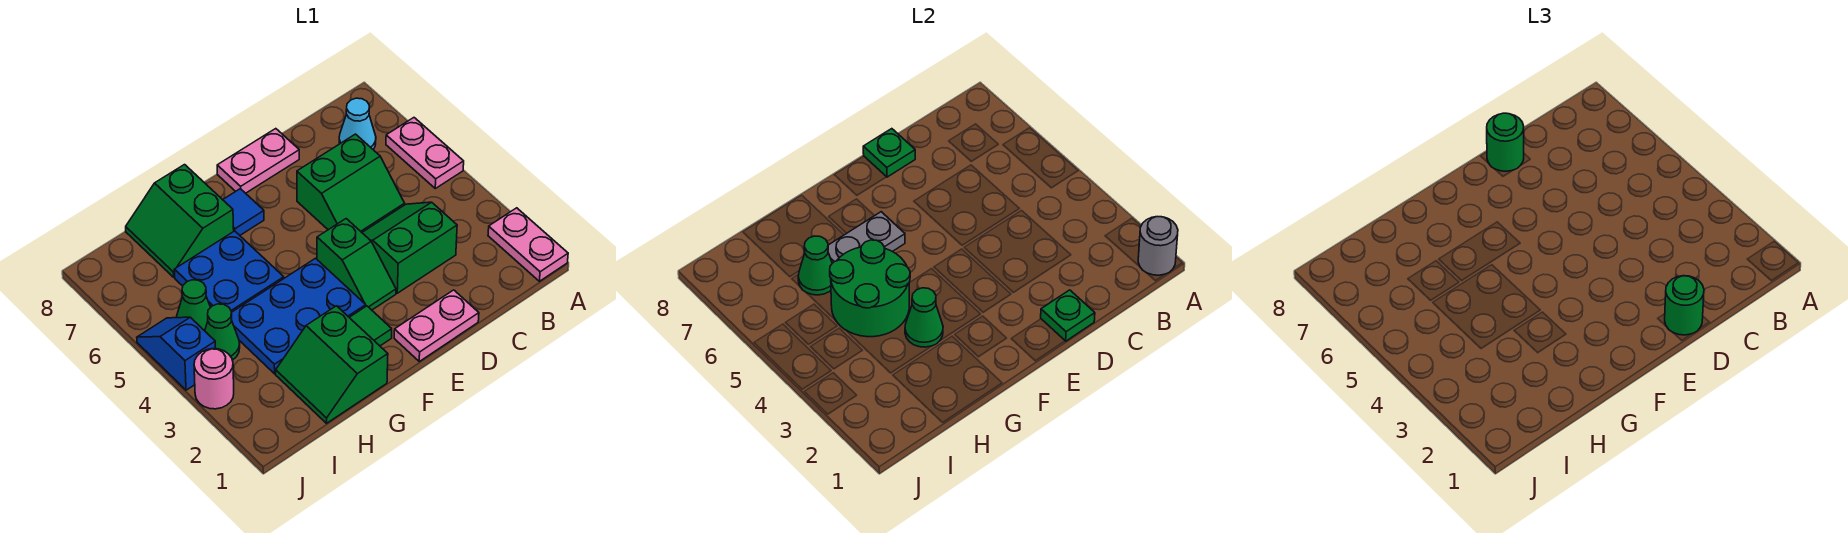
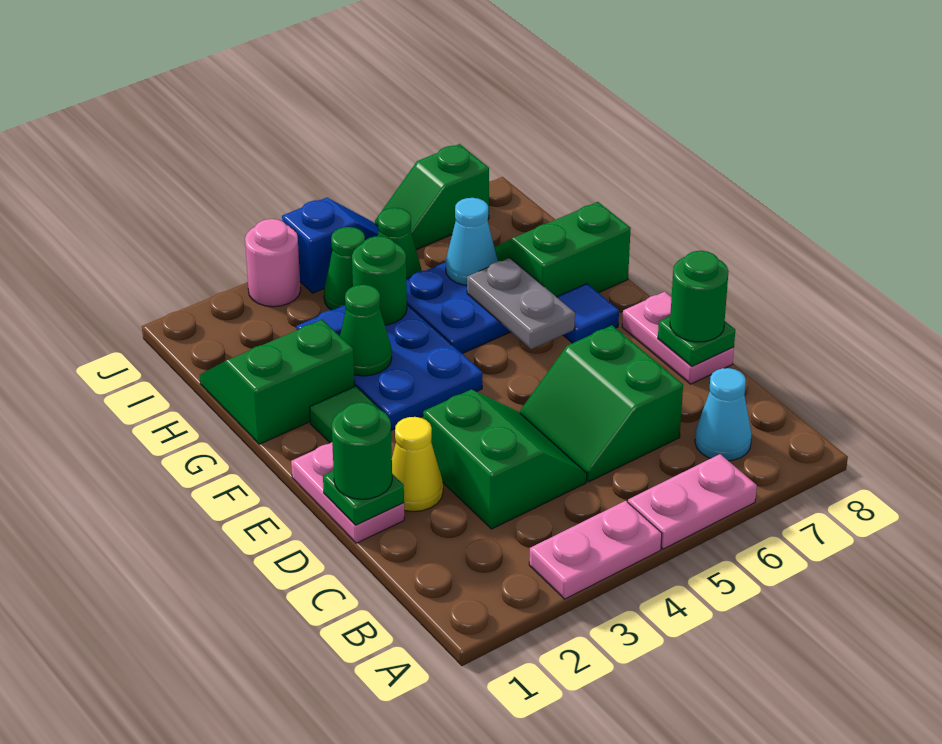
pink 1x2 plate [488,208,568,281] -> pink 1x2 plate moved to [529,501,662,599]
grey 1x1 round brick [1138,217,1178,275] -> none
none -> yellow 1x1 cone [392,417,443,512]
green 1x2 slope [317,219,396,310] -> green 1x2 slope moved to [375,144,489,250]
green 2x2 round brick [830,240,910,337] -> green 1x1 round brick [352,236,407,325]
green 1x1 cone [798,236,832,295] -> cyan 1x1 cone [446,198,498,285]

